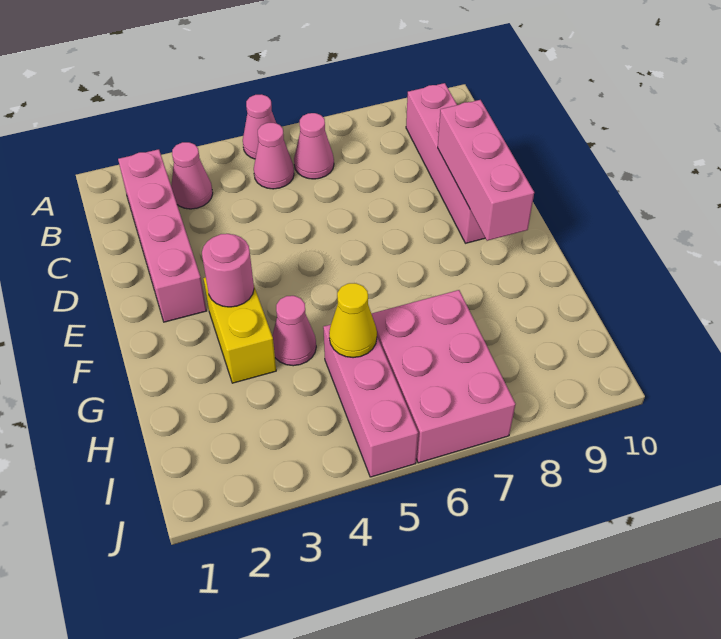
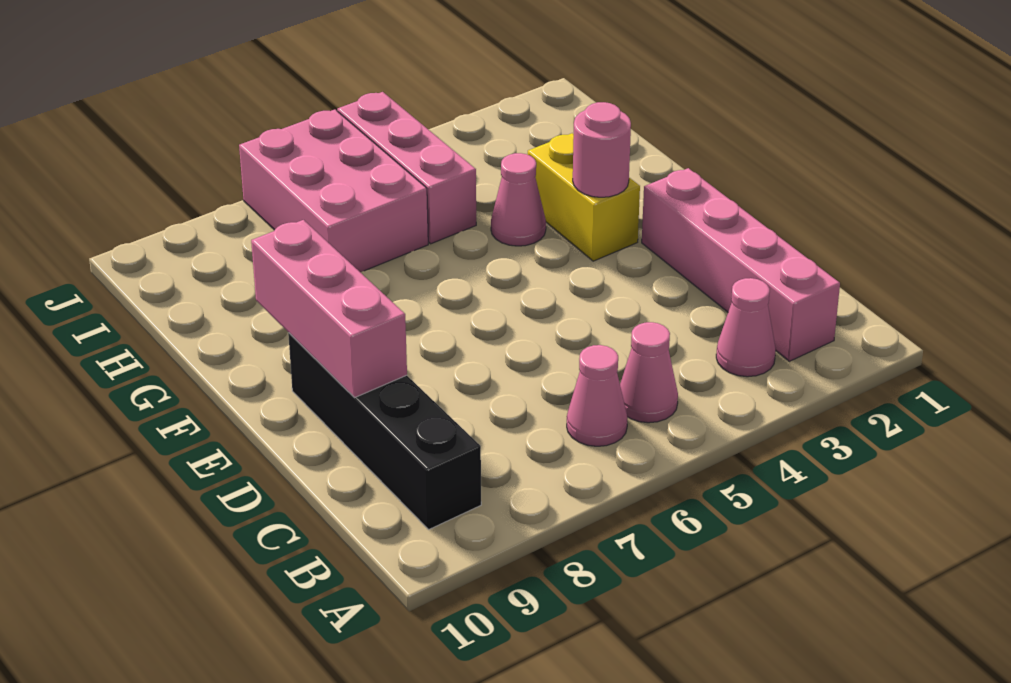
pink 1x1 cone [243,94,276,159] -> none
pink 1x4 brick [406,83,485,243] -> black 1x4 brick [288,333,481,529]
yellow 1x1 cone [329,283,377,358] -> none

